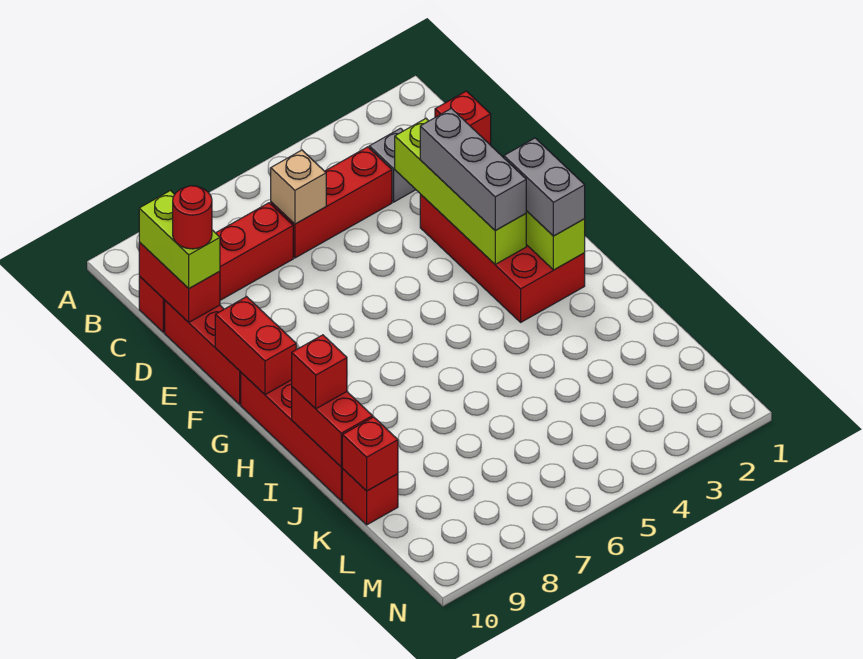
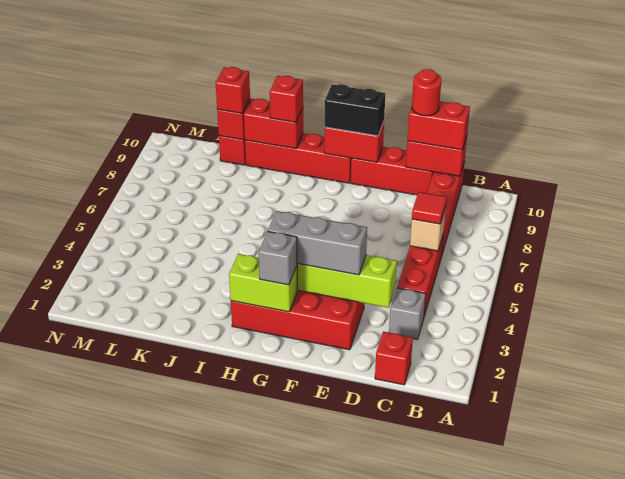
none -> red 1x1 tile [412,192,447,224]
lime 1x2 brick [139,191,220,288] -> red 1x2 brick [408,102,470,150]
none -> black 1x2 brick [325,84,385,136]
grey 1x2 brick [504,138,585,236] -> grey 1x1 brick [259,232,297,285]
none -> red 1x1 brick [216,67,250,113]

